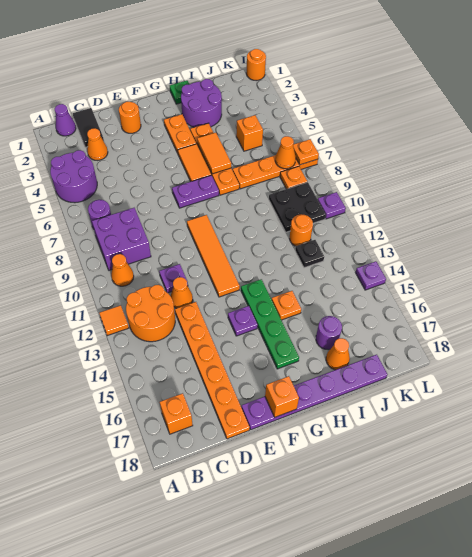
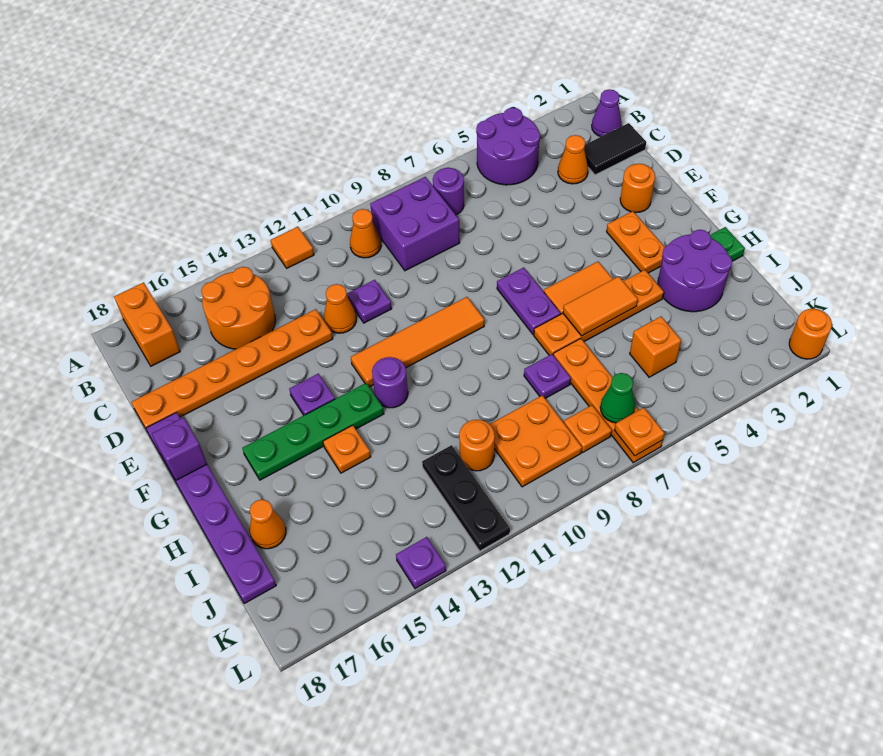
orange 2x2 round brick [126,285,175,342] -> orange 2x2 round brick moved to [201,267,275,349]
orange 1x1 brick [160,393,193,434] -> orange 1x2 brick [114,282,180,366]
orange 1x1 brick [265,376,299,417] -> purple 1x1 brick [152,417,207,480]
orange 1x2 plate [164,114,196,153] -> orange 1x2 plate turned to [607,211,665,273]
purple 1x1 round brick [316,316,342,350] -> purple 1x1 round brick moved to [372,357,408,408]
black 2x2 plate [269,182,326,232] -> orange 2x2 plate [490,395,582,487]
black 1x1 plate [295,240,324,268] -> black 1x3 plate [422,445,510,551]
orange 1x1 cone [275,136,296,169] -> green 1x1 cone [600,373,635,423]
purple 1x1 plate [318,192,346,219] -> purple 1x1 plate moved to [524,354,571,398]

